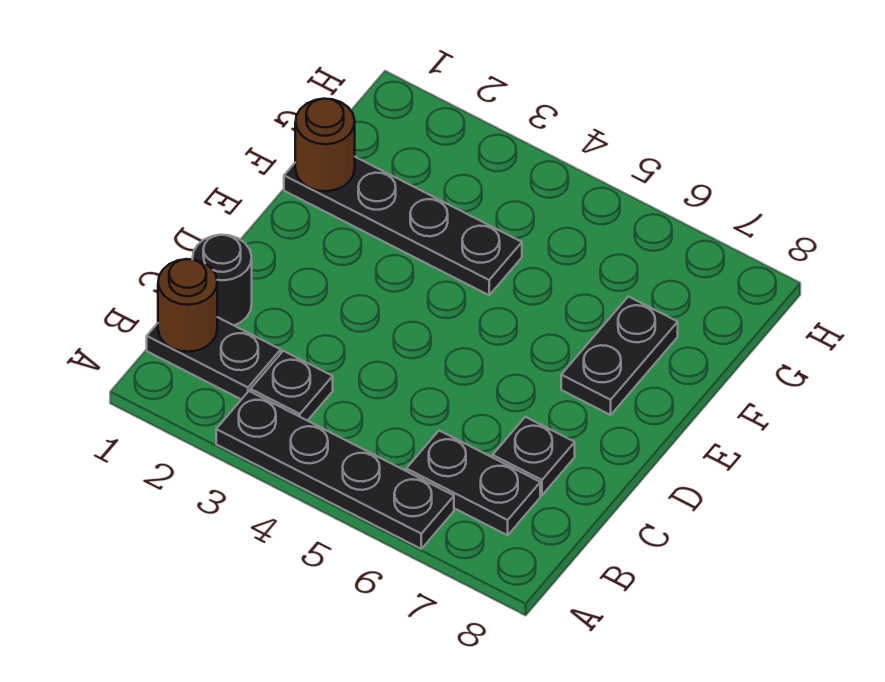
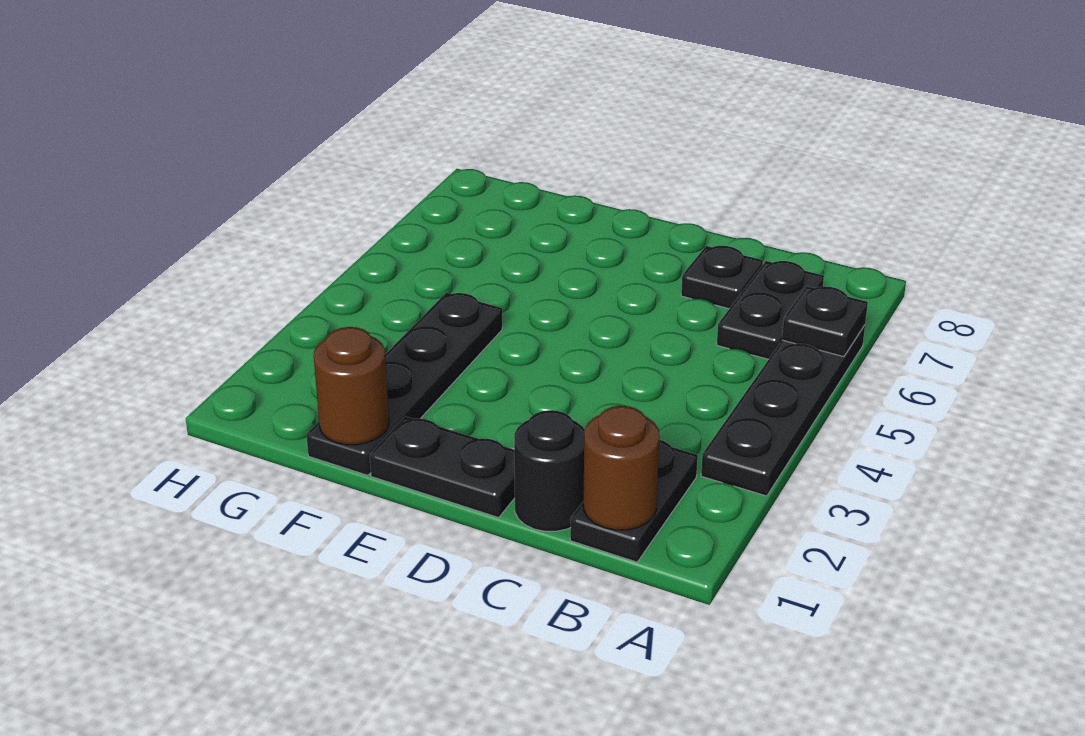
black 1x1 plate [251,351,333,421] -> black 1x1 plate moved to [782,286,868,357]
black 1x2 plate [561,297,678,415] -> black 1x2 plate moved to [370,416,515,518]

